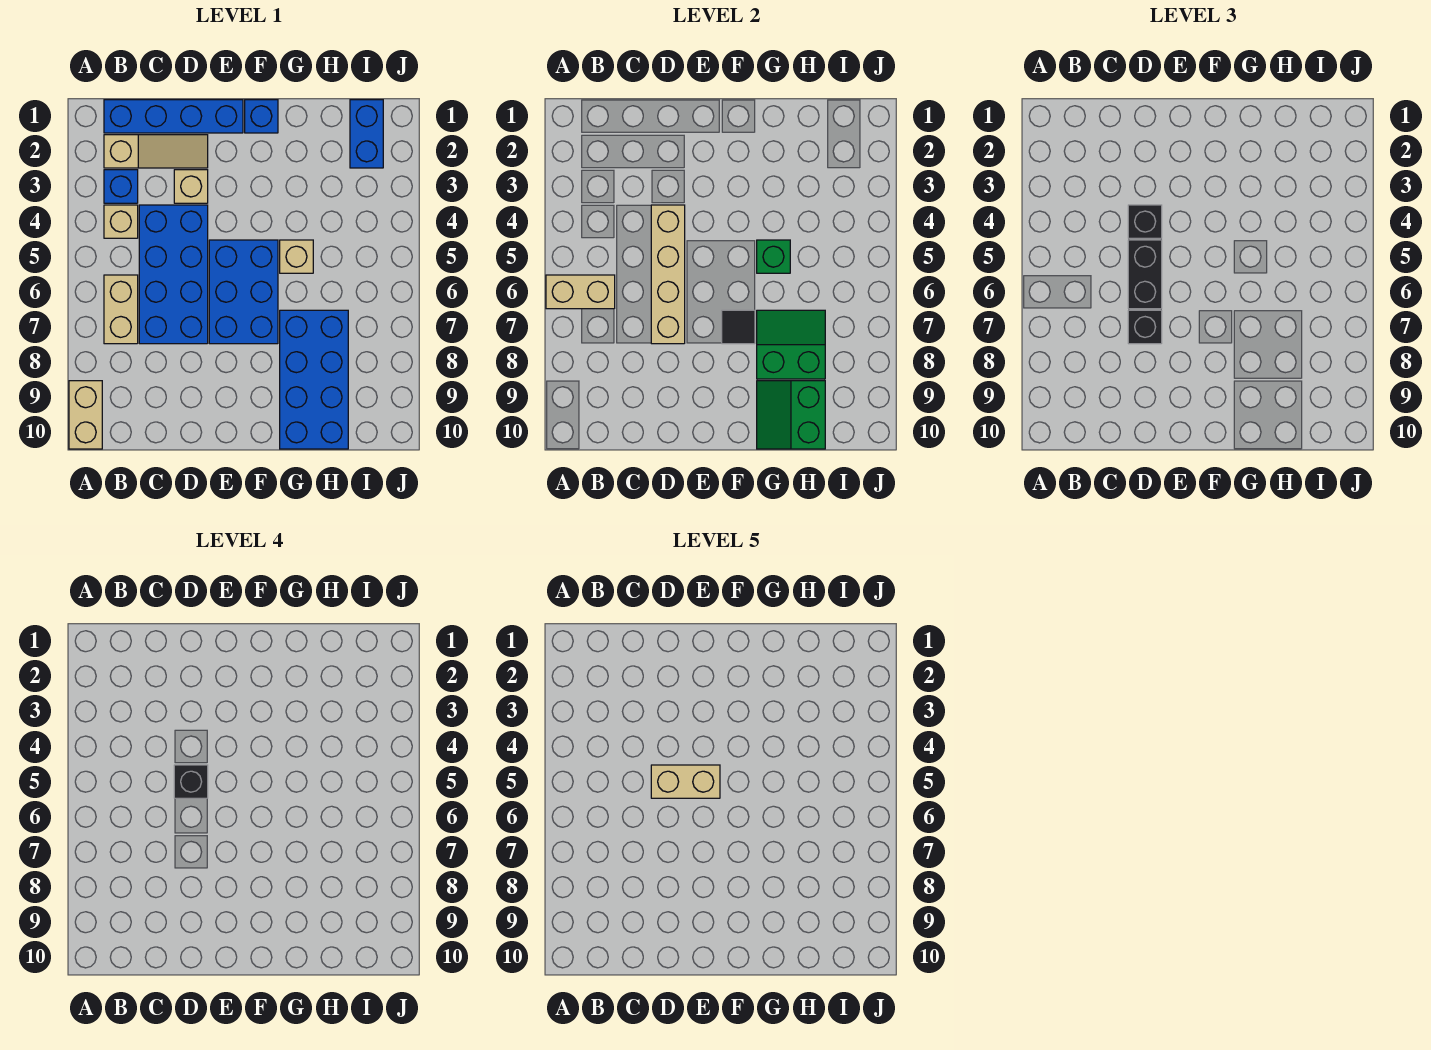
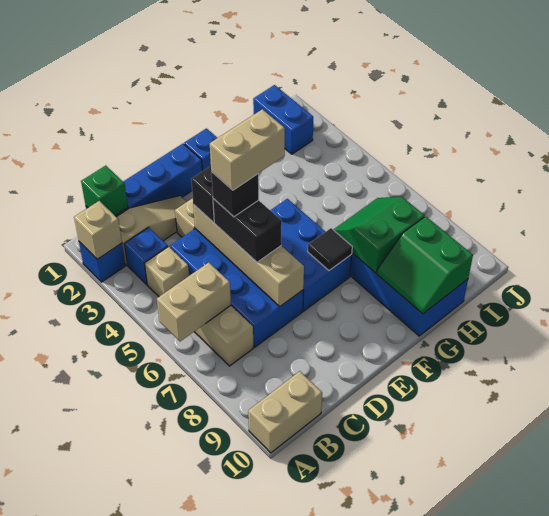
none -> blue 1x1 brick [79,242,126,282]
tan 1x2 brick [69,381,102,449] -> tan 1x2 brick turned to [248,371,322,453]
black 1x1 brick [1128,310,1162,344] -> none
tan 1x1 brick [280,240,313,273] -> tan 1x1 brick moved to [74,201,122,259]
green 1x1 brick [757,240,790,273] -> green 1x1 brick moved to [81,166,128,216]

